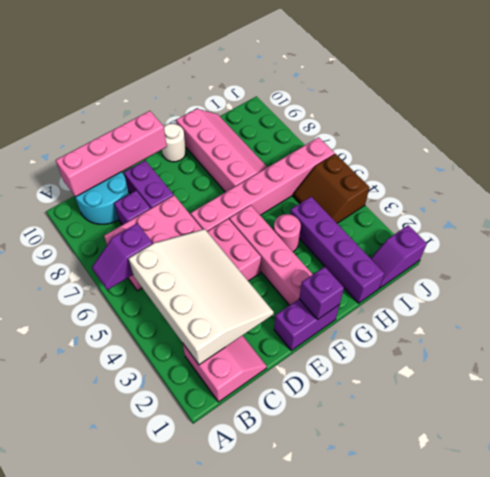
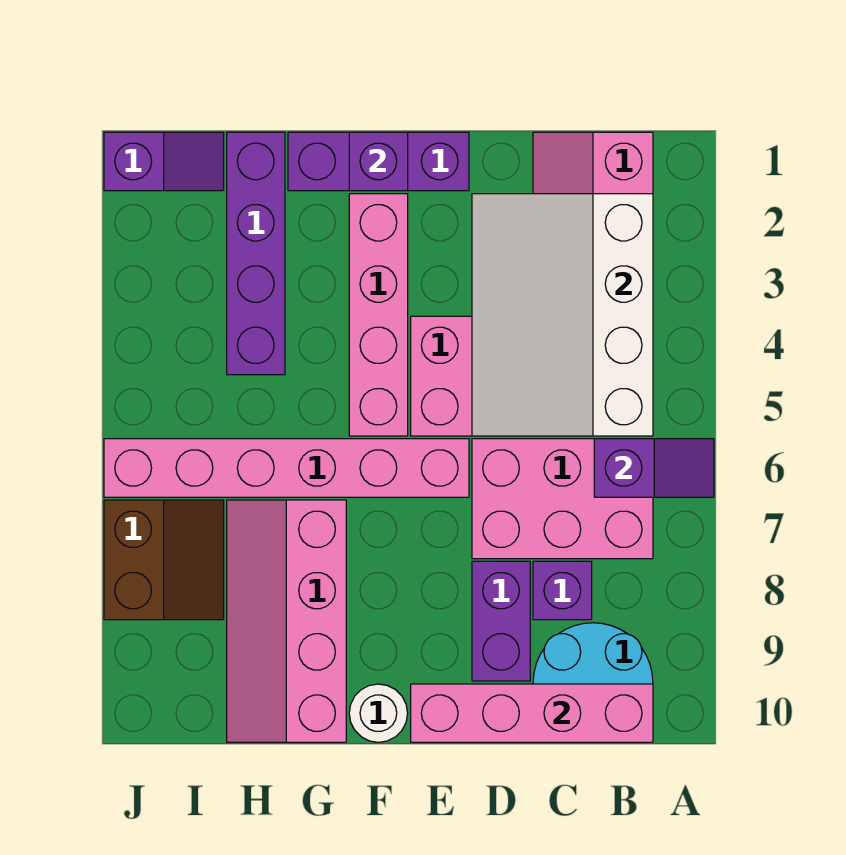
purple 1x2 brick [274,299,339,351] -> purple 1x3 brick [288,132,469,191]
pink 1x1 round brick [274,214,301,252] -> none
brown 2x2 slope [293,154,370,223] -> brown 2x2 slope moved to [104,500,224,620]

